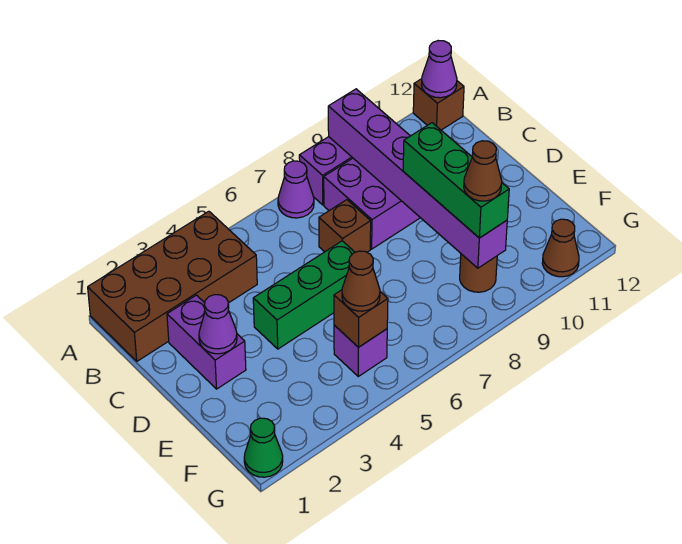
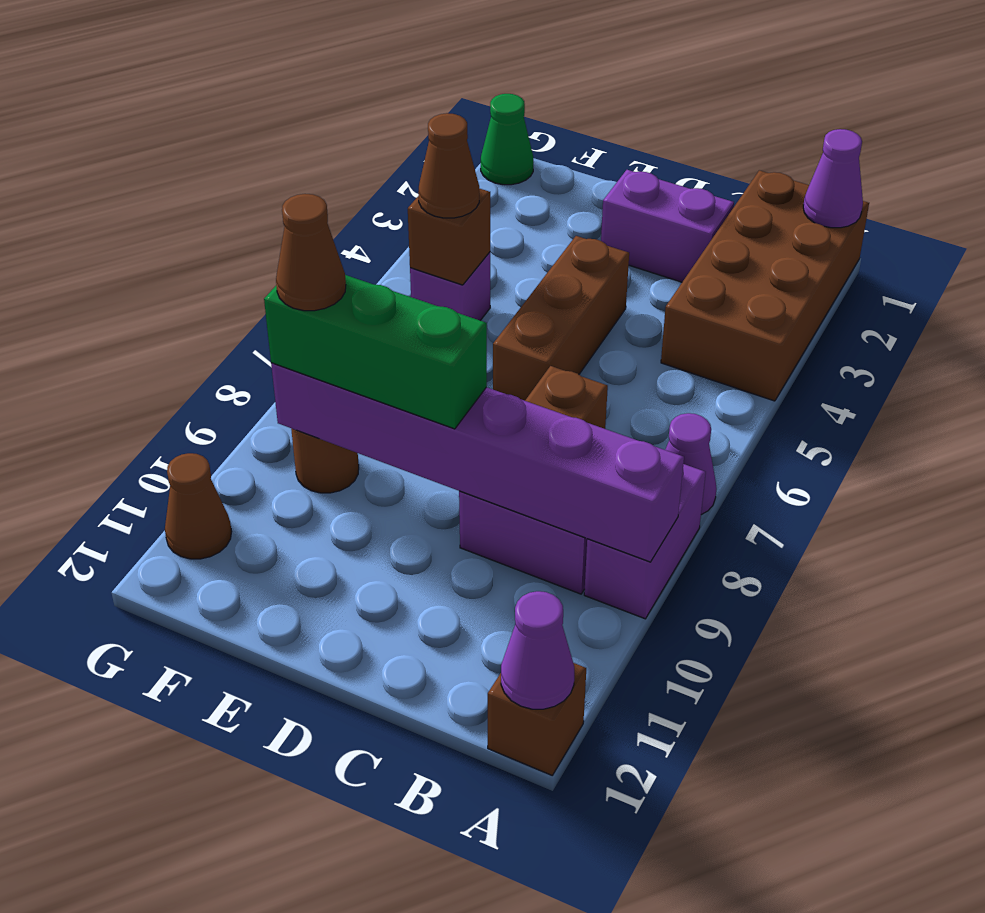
purple 1x1 cone [199,295,237,354] -> purple 1x1 cone moved to [803,129,863,228]
green 1x3 brick [253,241,355,349] -> brown 1x3 brick [493,236,629,401]

